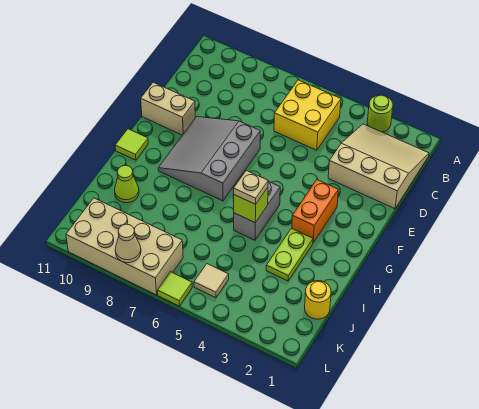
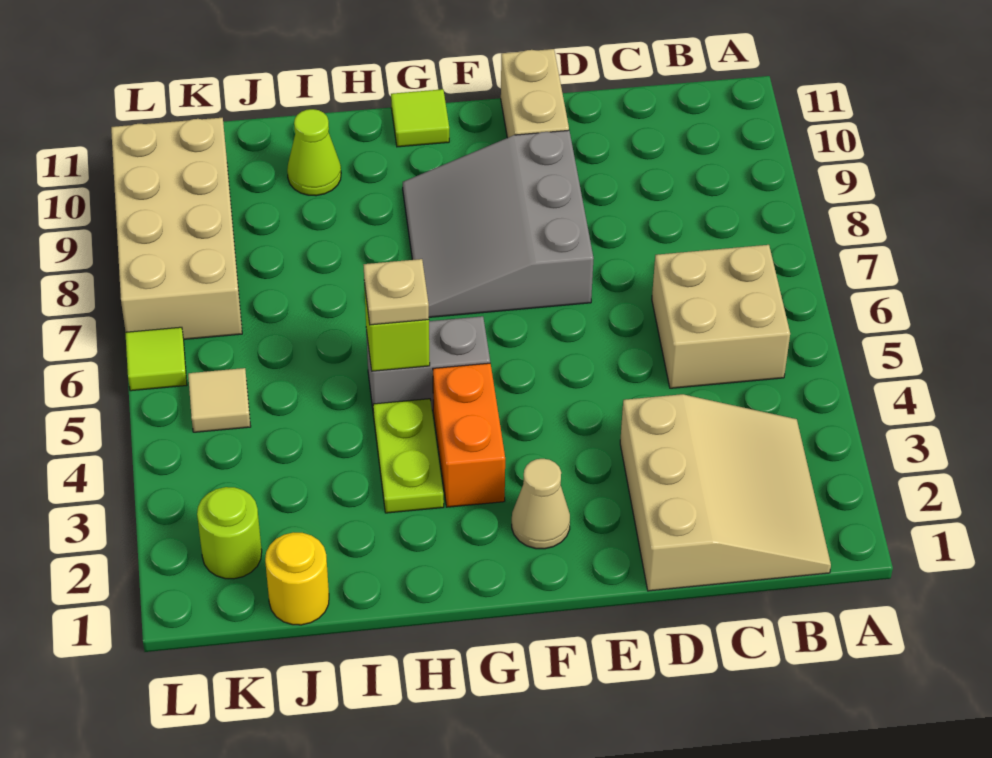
lime 1x1 round brick [367,95,393,132] -> lime 1x1 round brick moved to [197,487,262,579]
yellow 2x2 brick [274,80,341,150] -> tan 2x2 brick [652,245,790,388]
grey 3x3 slope [158,117,260,201] -> grey 3x3 slope turned to [403,130,594,317]
orange 1x2 brick [292,180,338,243] -> orange 1x2 brick turned to [433,363,505,507]
lime 1x2 plate [266,228,313,281] -> lime 1x2 plate turned to [373,399,444,513]
tan 1x1 cone [115,224,141,263] -> tan 1x1 cone moved to [512,459,570,549]

